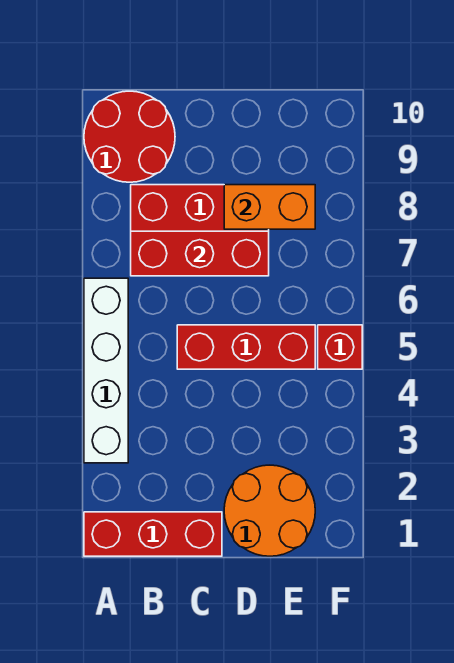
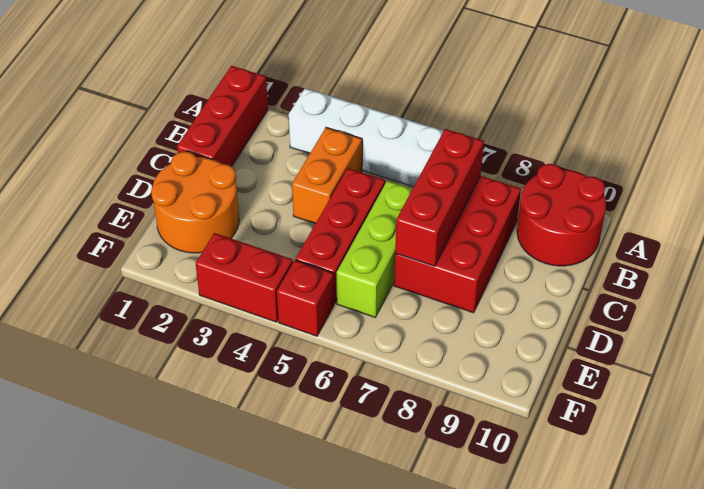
none -> lime 1x3 brick [337,181,412,317]
orange 1x2 brick [224,185,315,229] -> orange 1x2 brick moved to [292,127,362,224]
none -> red 1x2 brick [195,233,293,322]

